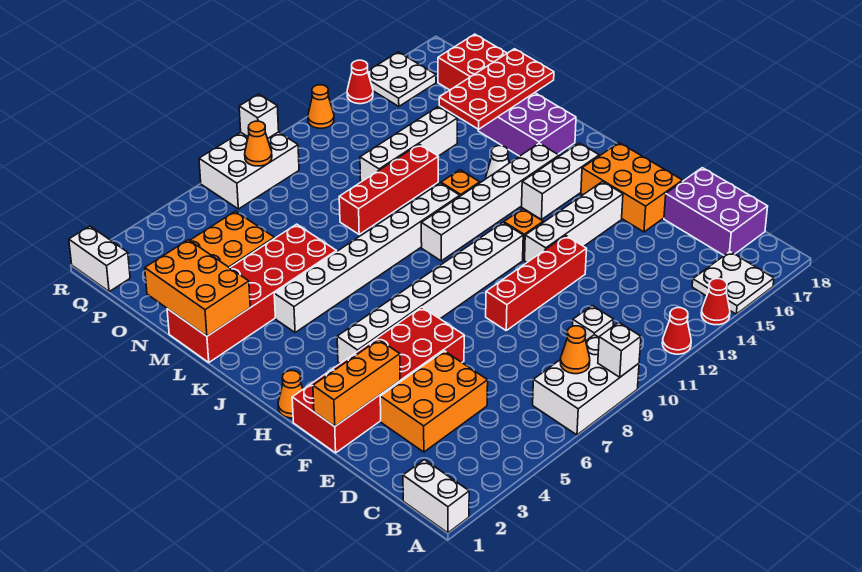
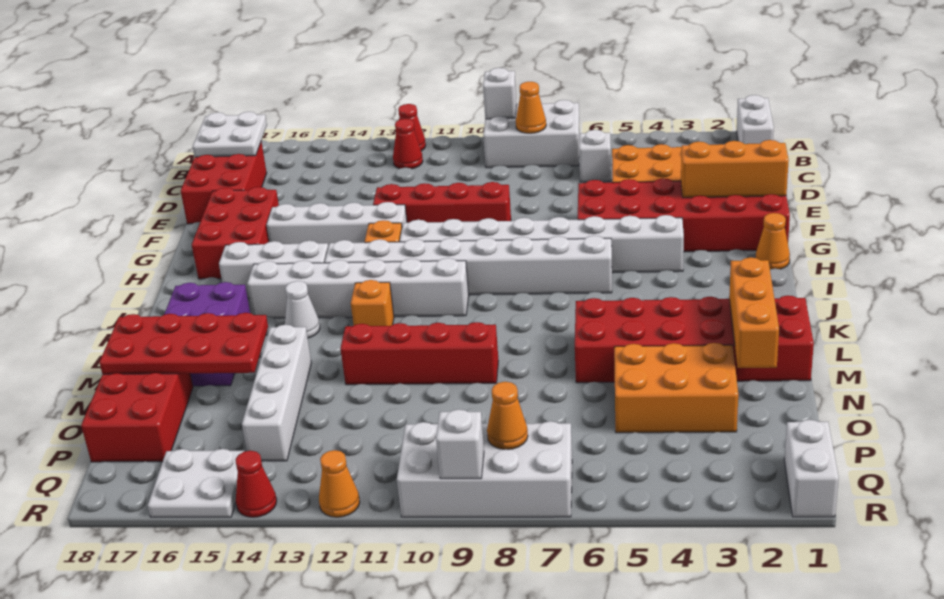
red 1x1 cone [701,279,730,325] -> red 1x1 cone moved to [393,119,423,169]
white 2x2 plate [692,252,774,314] -> white 2x2 plate moved to [193,112,267,157]
white 1x1 brick [573,306,614,340] -> white 1x1 brick moved to [579,130,611,182]
purple 2x3 brick [664,168,768,255] -> red 2x3 brick [181,141,267,224]
orange 2x3 brick [581,143,683,232] -> red 2x3 brick [192,187,279,279]
white 1x8 brick [274,183,460,333] -> white 1x8 brick moved to [325,236,612,295]
orange 2x3 brick [145,240,250,336] -> orange 1x3 brick [729,257,779,368]
white 1x4 brick [360,107,457,182] -> white 1x4 brick turned to [242,325,311,461]
white 2x3 brick [199,132,299,209] -> white 2x4 brick [397,421,572,517]

